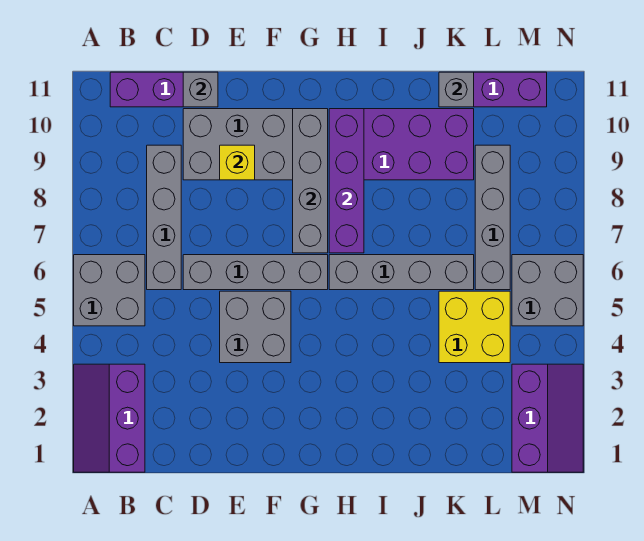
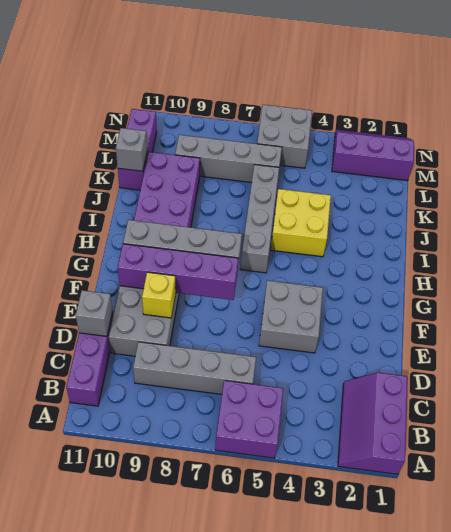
purple 2x3 slope [74,364,145,472] -> purple 2x3 slope turned to [338,372,407,474]
grey 2x2 brick [74,255,145,326] -> purple 2x2 brick [215,381,283,458]
grey 1x4 brick [183,255,328,290] -> none
purple 1x4 brick [329,109,364,253] -> purple 1x4 brick moved to [118,244,239,300]
yellow 2x2 brick [439,291,510,363] -> yellow 2x2 brick moved to [271,189,331,257]

